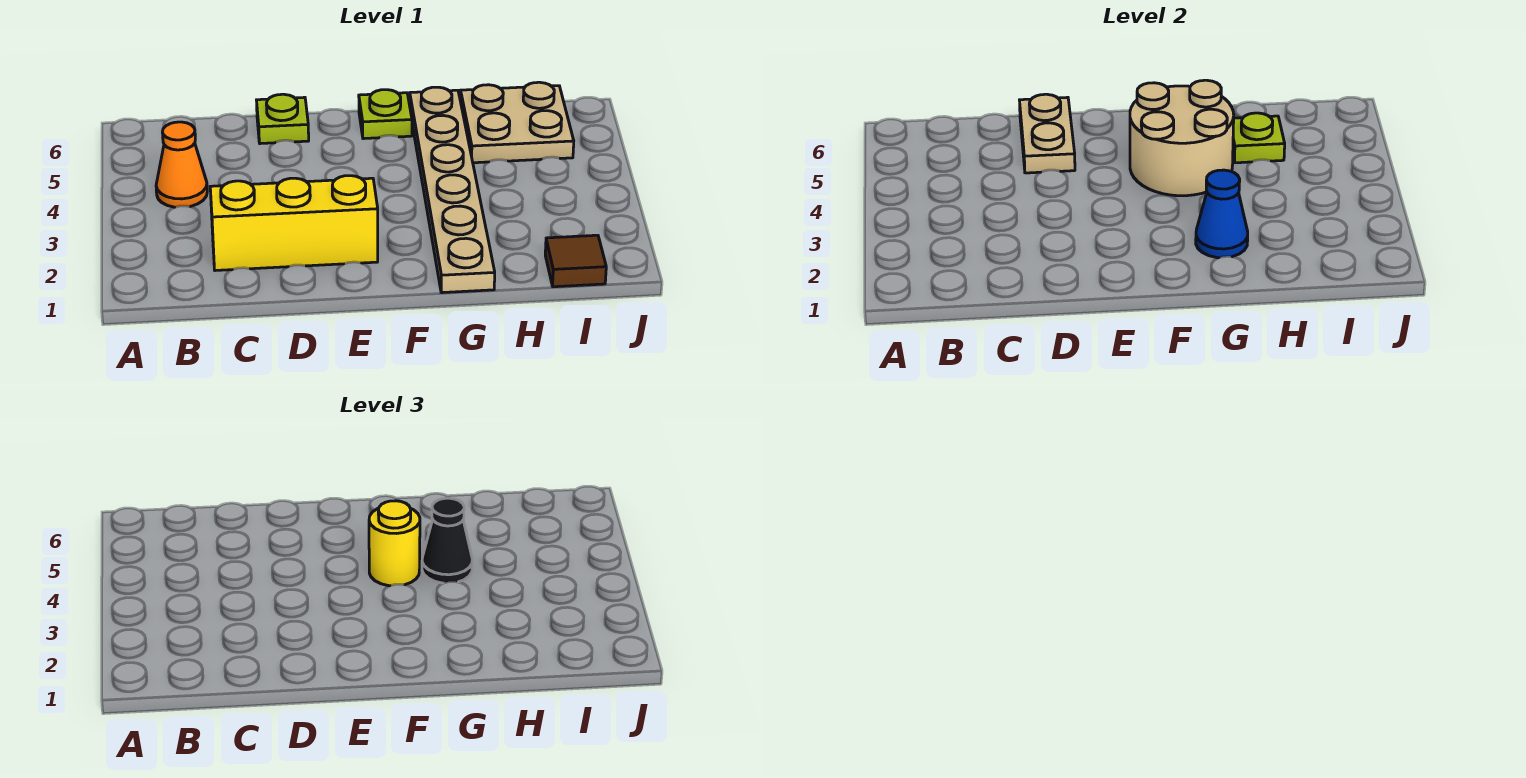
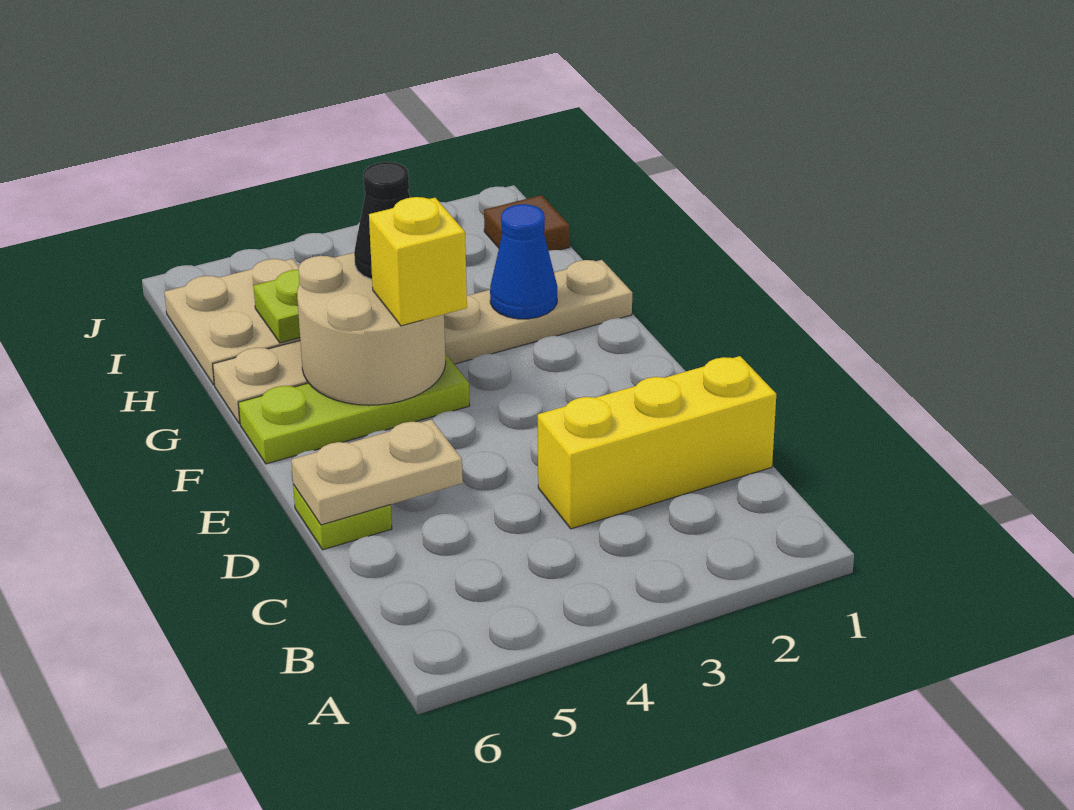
orange 1x1 cone [156,122,207,207] -> none
yellow 1x3 brick [210,176,378,271] -> yellow 1x3 brick turned to [538,356,776,529]
yellow 1x1 round brick [369,501,420,586] -> yellow 1x1 brick [369,197,467,326]
lime 1x1 plate [359,90,412,139] -> lime 1x3 plate [238,354,470,464]

